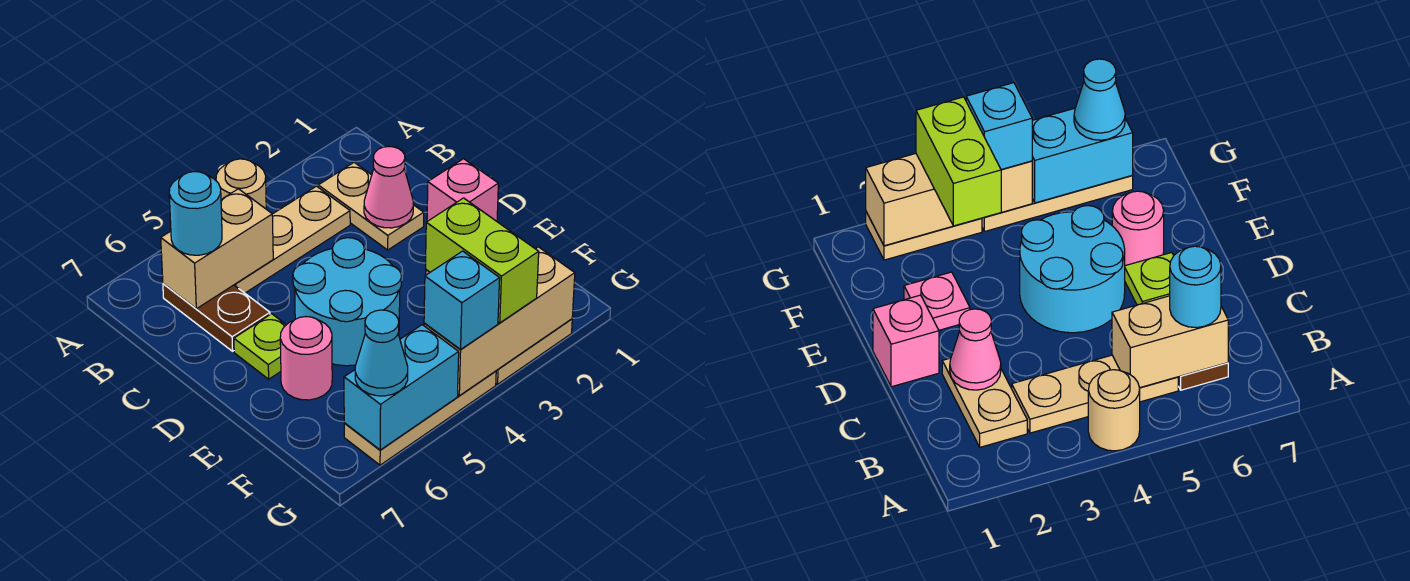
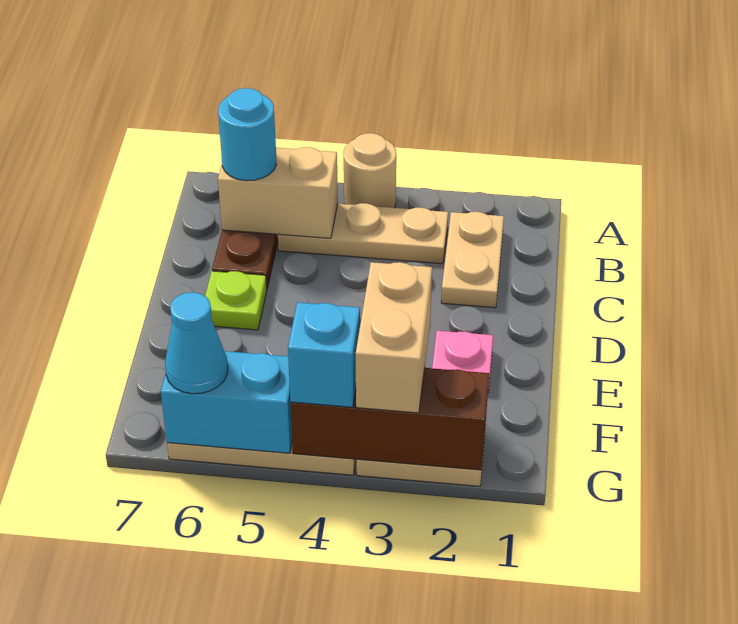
pink 1x1 cone [364,147,413,228] -> none
pink 1x1 brick [427,159,498,221] -> none
cyan 2x2 round brick [293,238,401,366] -> none
pink 1x1 round brick [280,317,332,400] -> none
lime 1x2 brick [425,198,539,323] -> tan 1x2 brick [356,262,432,413]
tan 1x3 brick [424,247,575,396] -> brown 1x3 brick [291,368,489,470]

